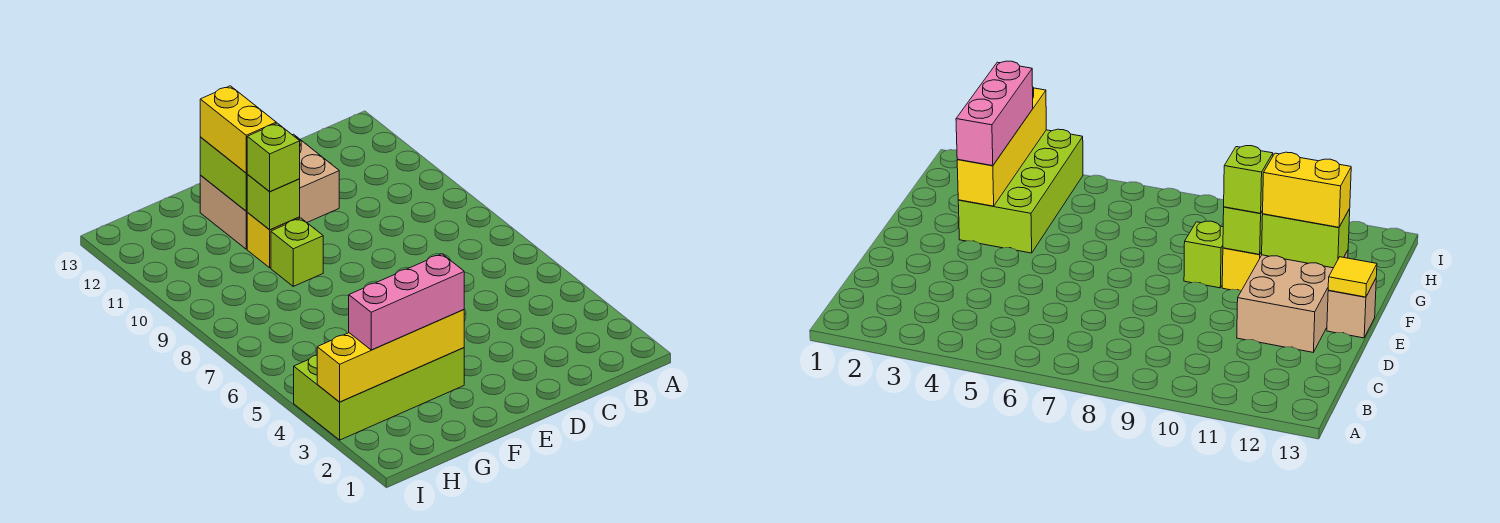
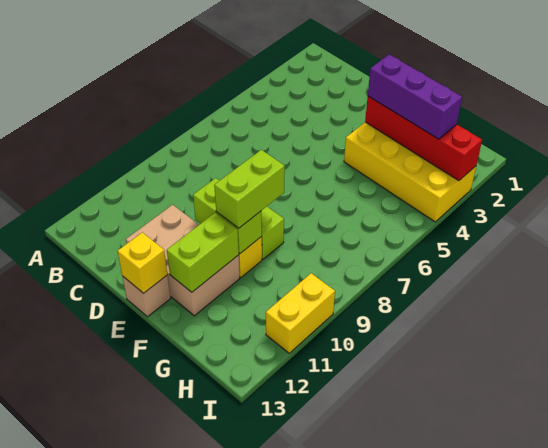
yellow 1x1 tile [1328,257,1377,297] -> yellow 1x1 brick [118,232,167,293]
lime 2x4 brick [294,348,464,440] -> yellow 2x4 brick [344,122,476,222]
yellow 1x4 brick [317,310,464,402] -> red 1x4 brick [365,96,482,181]
pink 1x3 brick [349,254,464,350] -> purple 1x3 brick [368,54,462,139]
lime 1x1 brick [247,175,300,230] -> lime 1x2 brick [193,178,262,254]
lime 1x1 brick [247,123,300,192] -> lime 1x2 brick [214,150,285,228]
yellow 1x2 brick [200,86,276,173] -> yellow 1x2 brick moved to [266,273,335,353]

